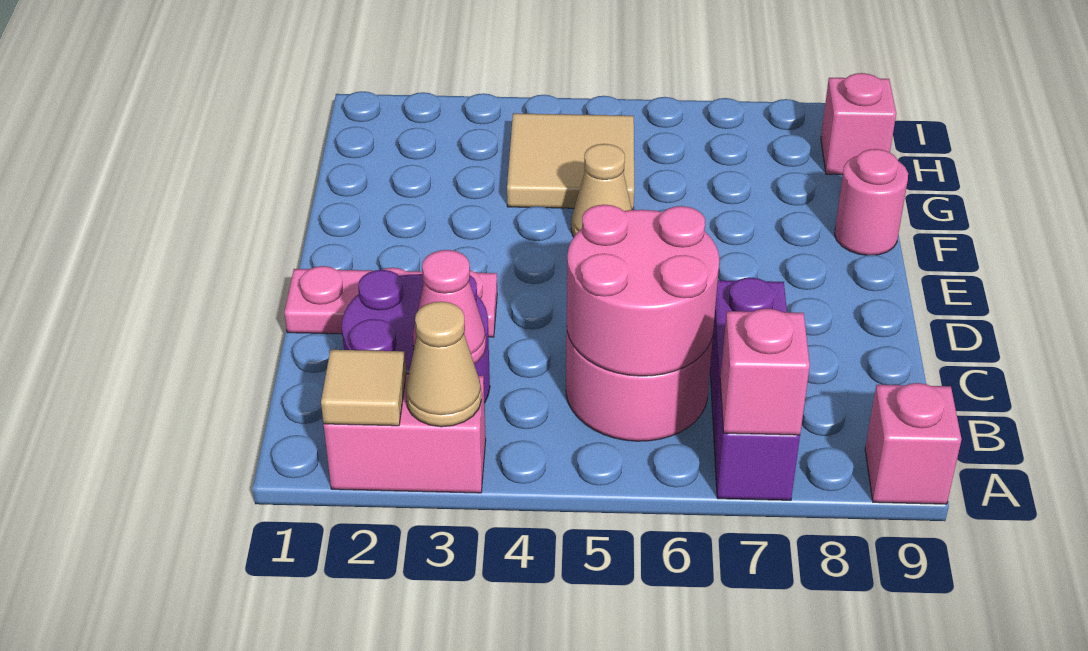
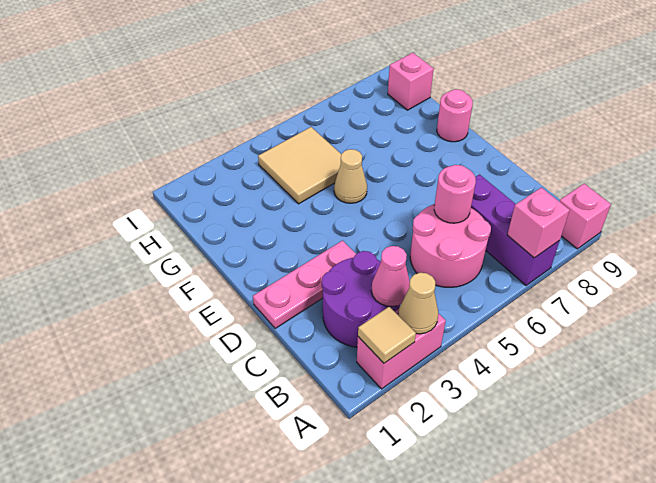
pink 2x2 round brick [567,205,719,376] -> pink 1x1 round brick [434,165,476,223]

